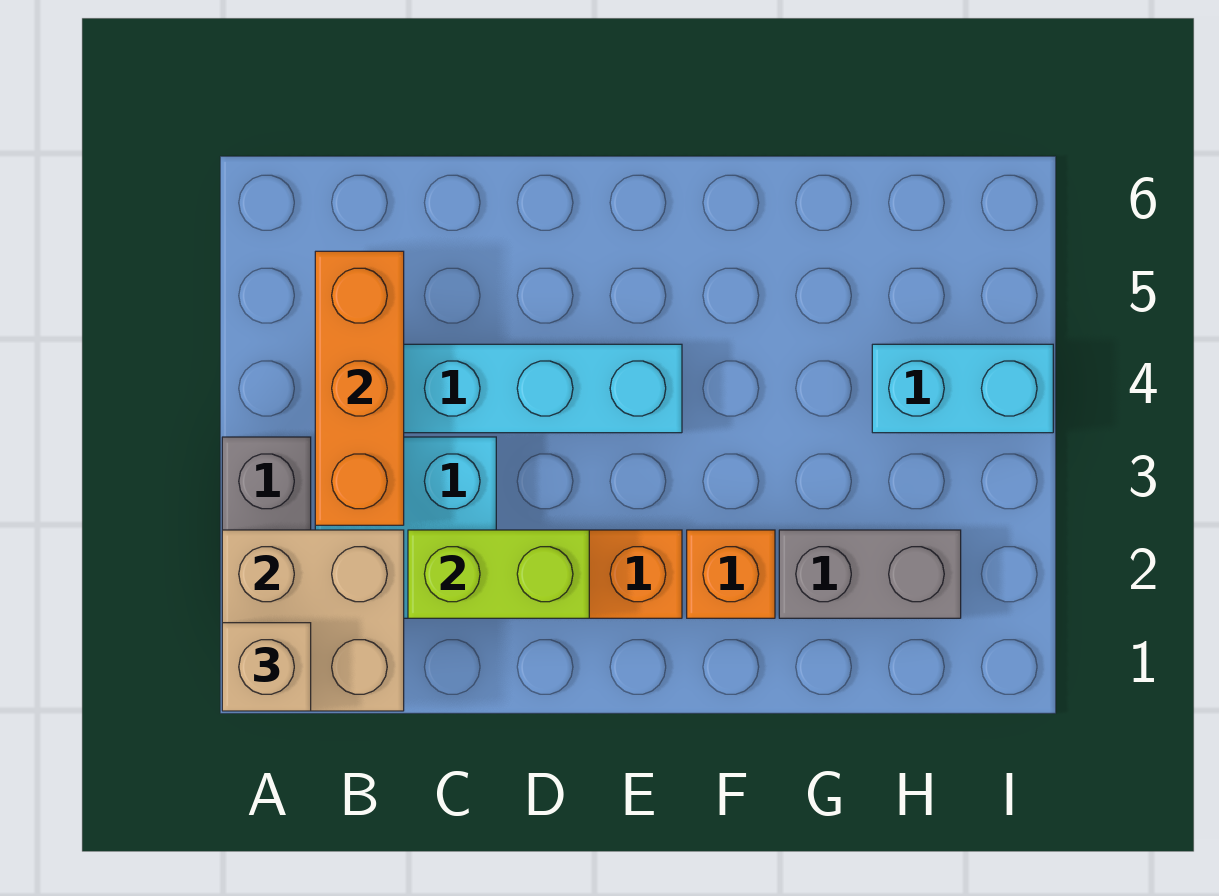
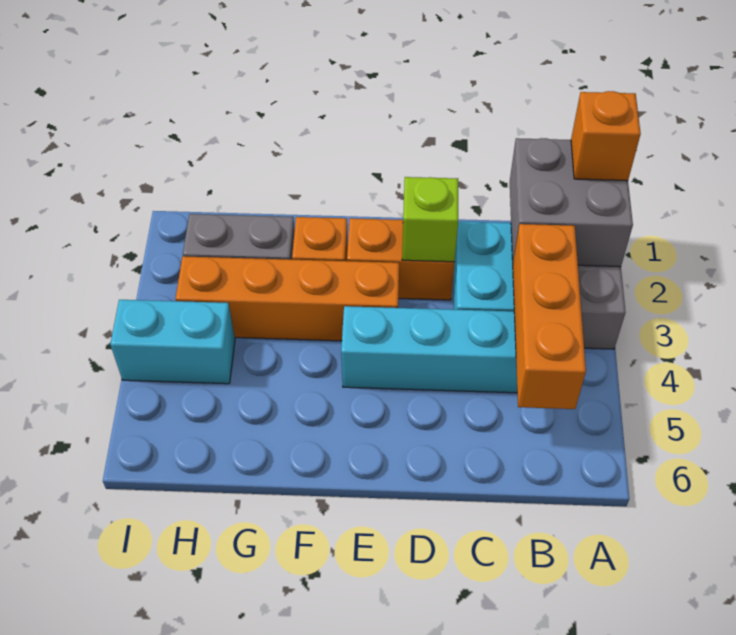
tan 2x2 brick [222,530,404,711] -> grey 2x2 brick [510,138,633,267]
tan 1x1 brick [222,623,311,711] -> orange 1x1 brick [571,91,641,181]
lime 1x2 brick [408,530,589,618] -> lime 1x1 brick [402,177,458,262]
none -> orange 1x4 brick [176,256,399,341]

